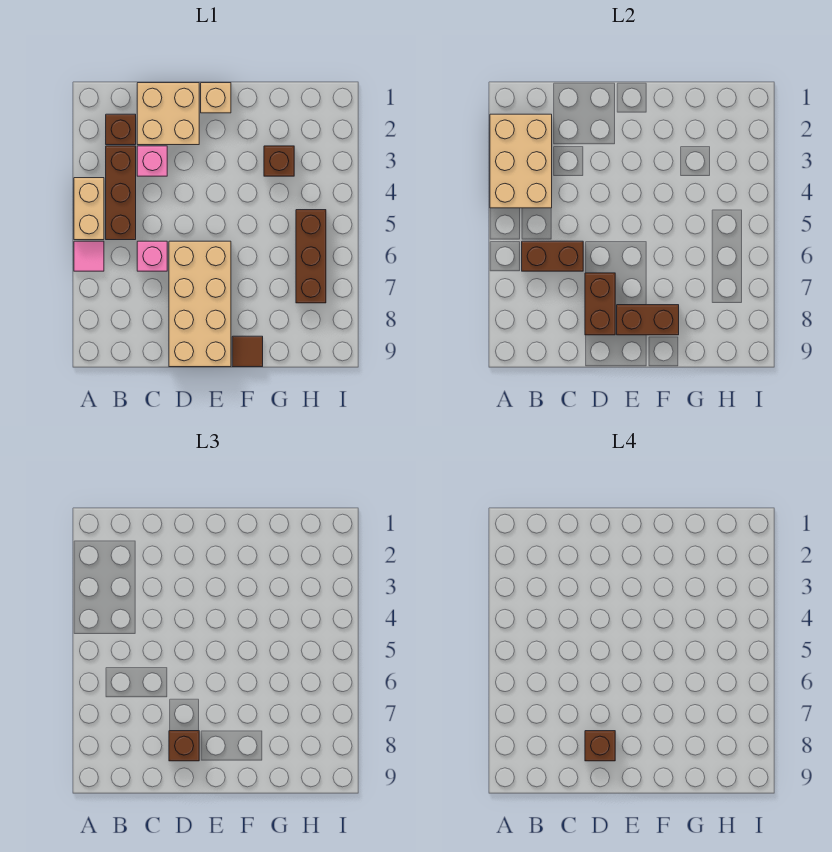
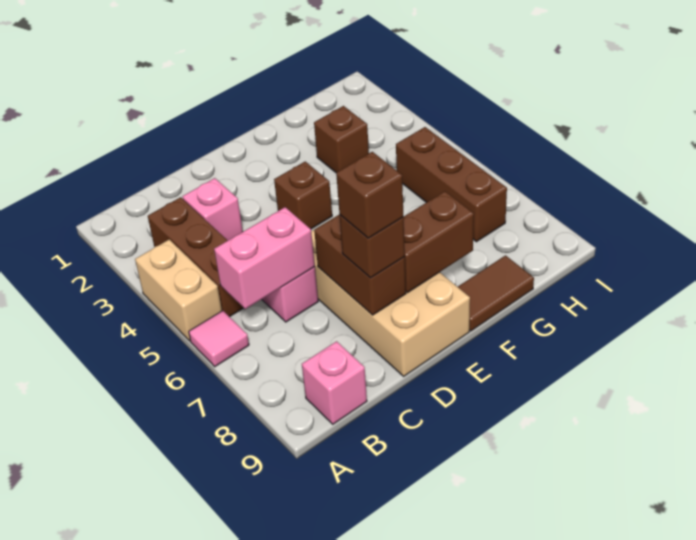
tan 2x3 brick [490,114,552,208] -> none
brown 1x1 brick [106,114,136,145] -> brown 1x1 brick moved to [274,162,332,229]
brown 1x2 brick [522,241,583,271] -> pink 1x2 brick [214,207,315,309]
none -> pink 1x1 brick [302,341,367,424]
tan 2x2 brick [137,83,199,145] -> none
tan 1x1 brick [201,83,231,113] -> none
brown 1x1 tile [232,336,263,367] -> brown 1x2 tile [458,256,534,331]

